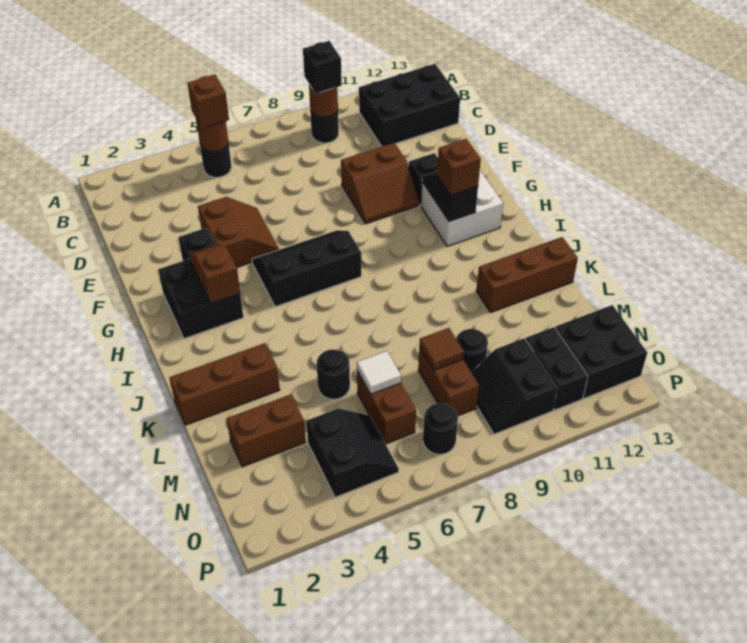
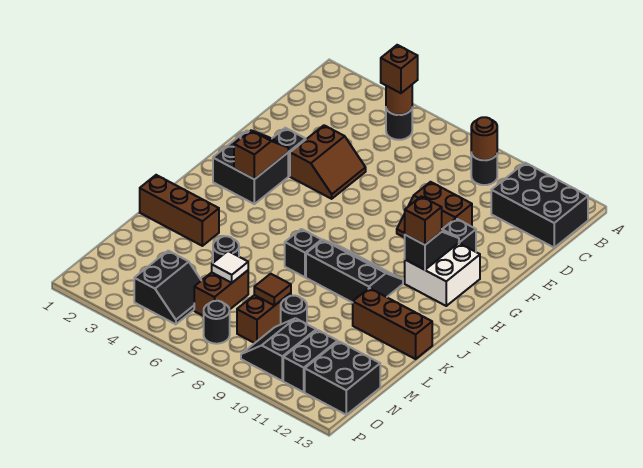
black 1x1 brick [303,41,342,94] -> black 1x1 brick moved to [285,229,322,277]
black 2x3 slope [252,230,361,307] -> black 2x3 slope moved to [306,240,403,303]
brown 1x2 brick [227,395,306,467] -> none

